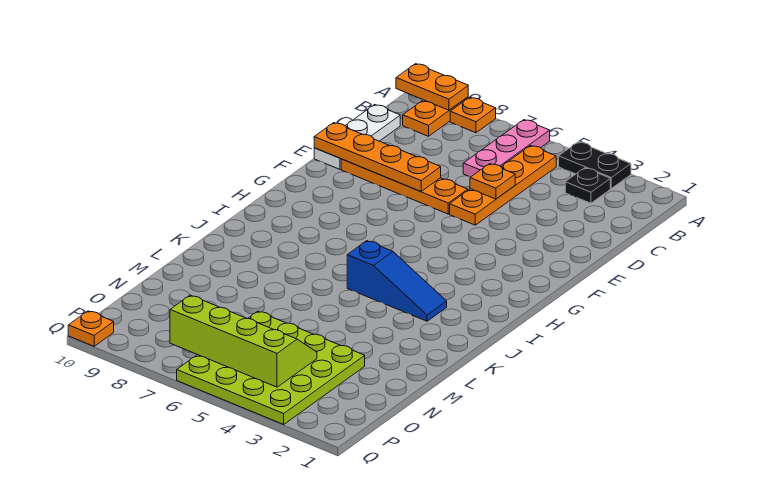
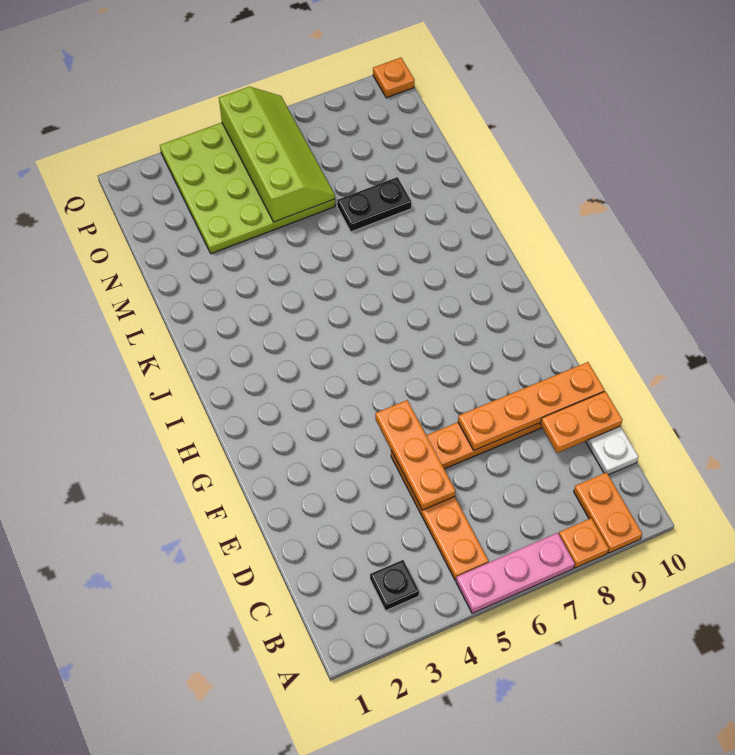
black 1x2 plate [559,142,631,188] -> black 1x2 plate moved to [337,177,411,232]
pink 1x3 plate [463,120,550,177] -> pink 1x3 plate turned to [456,533,575,613]
orange 1x2 plate [396,64,468,110] -> orange 1x2 plate moved to [540,391,622,453]
orange 1x1 plate [470,164,515,199] -> orange 1x3 plate [375,400,455,510]
blue 1x3 slope [347,241,447,321] -> none
lime 2x4 slope [170,295,317,387] -> lime 2x4 slope turned to [219,87,335,222]

